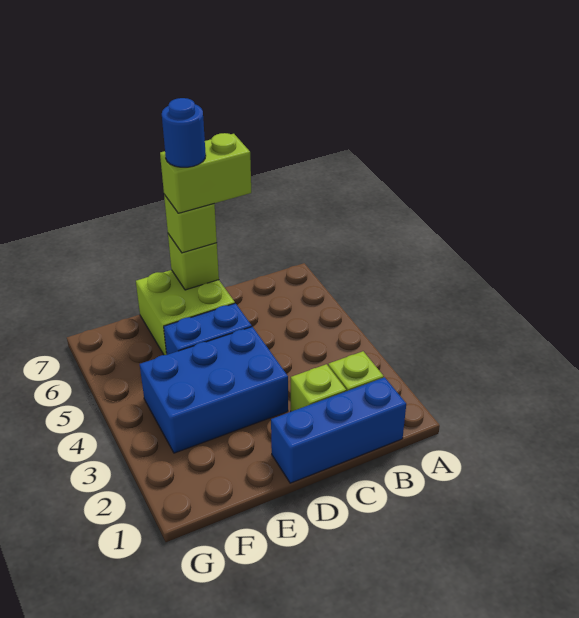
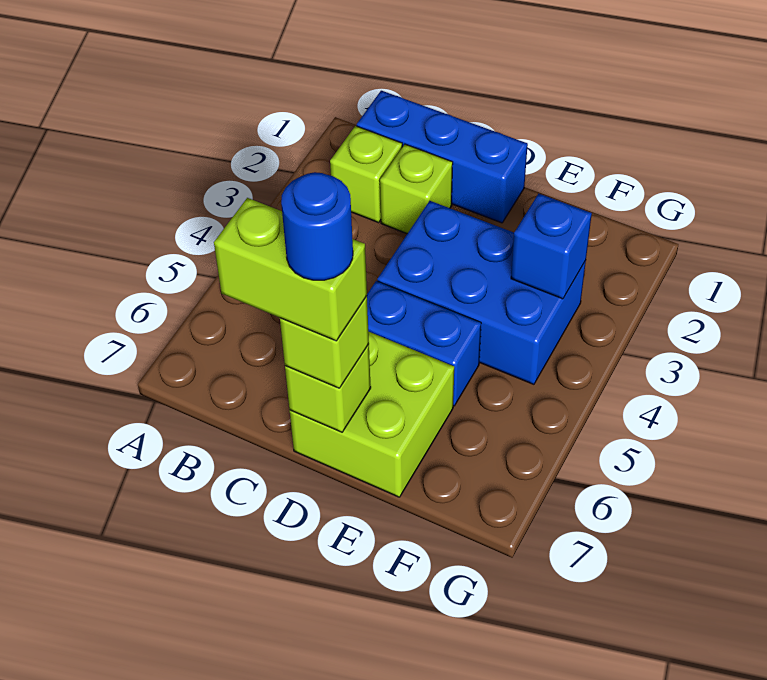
none -> blue 1x1 brick [511,194,592,299]

